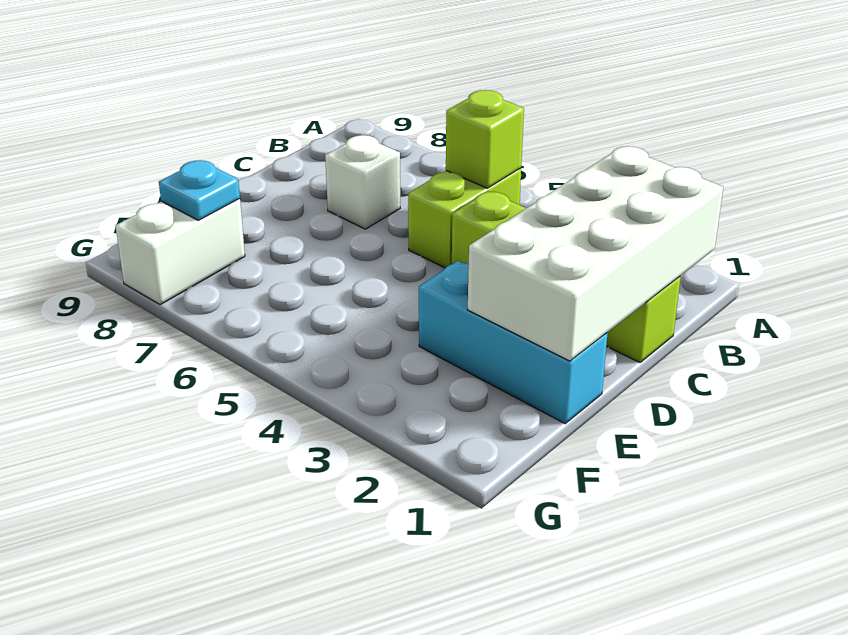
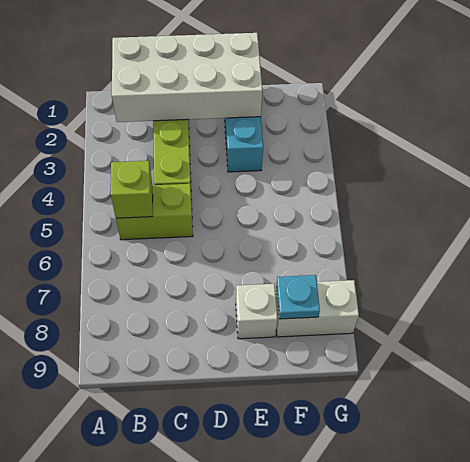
white 1x1 brick [325,135,400,229] -> white 1x1 brick moved to [236,284,277,339]

